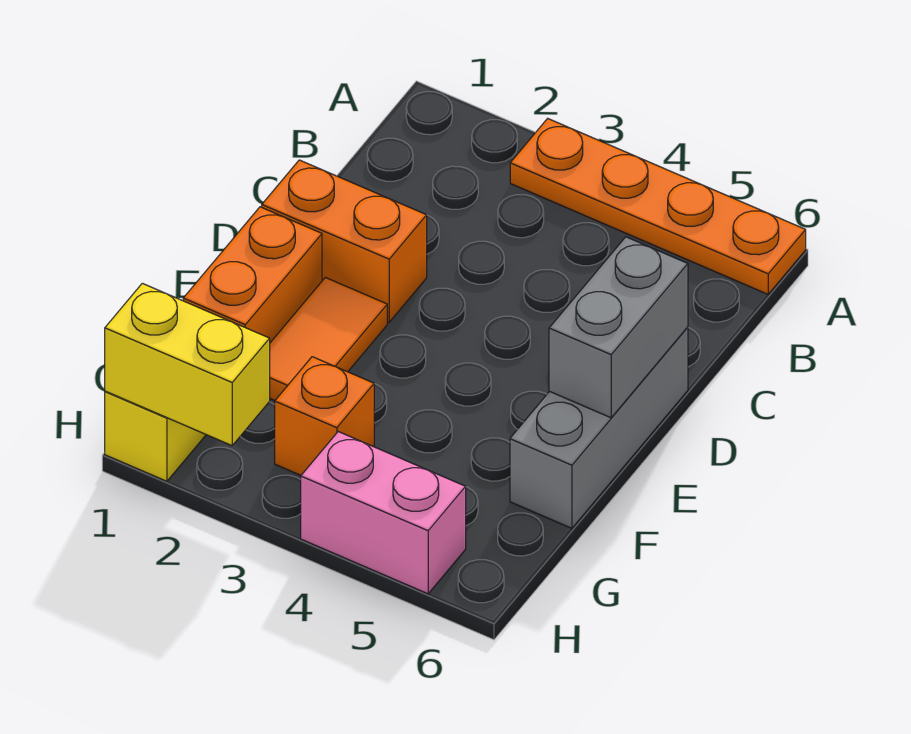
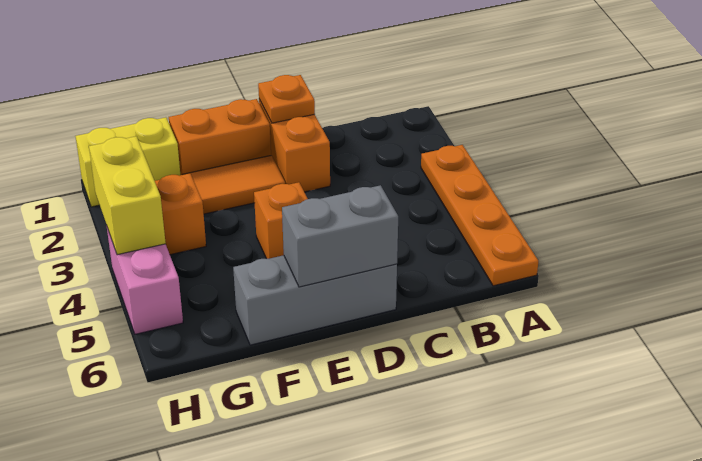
none -> orange 1x1 plate [258,75,315,123]
none -> orange 1x1 brick [254,182,308,259]
yellow 1x2 brick [105,283,270,446] -> yellow 1x2 brick moved to [89,136,166,255]

